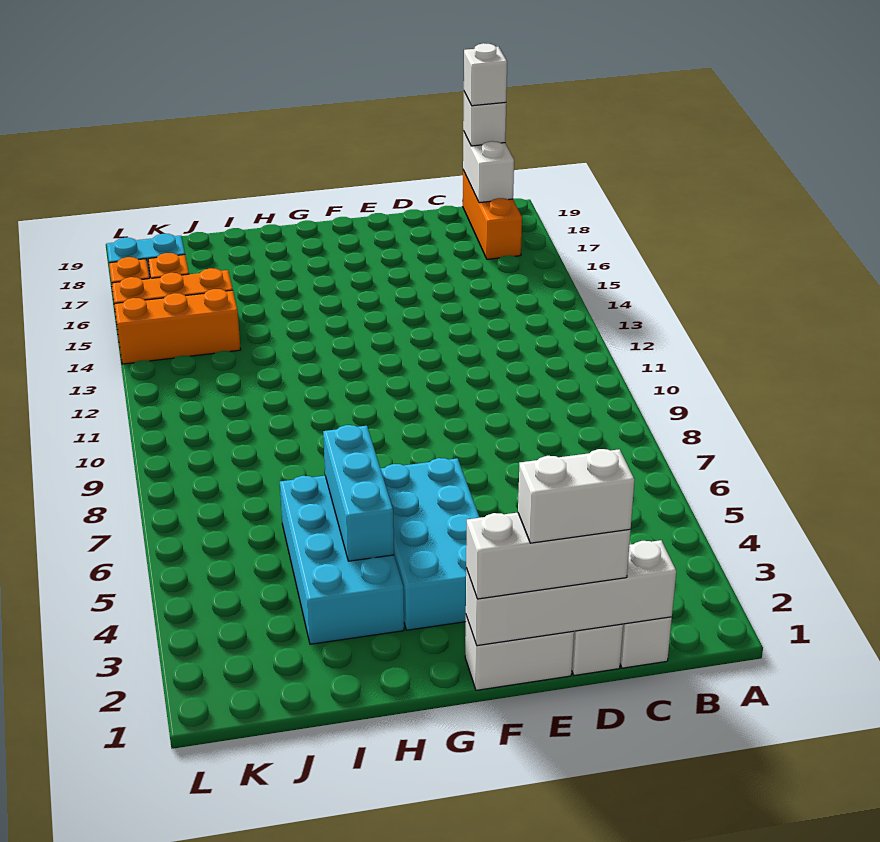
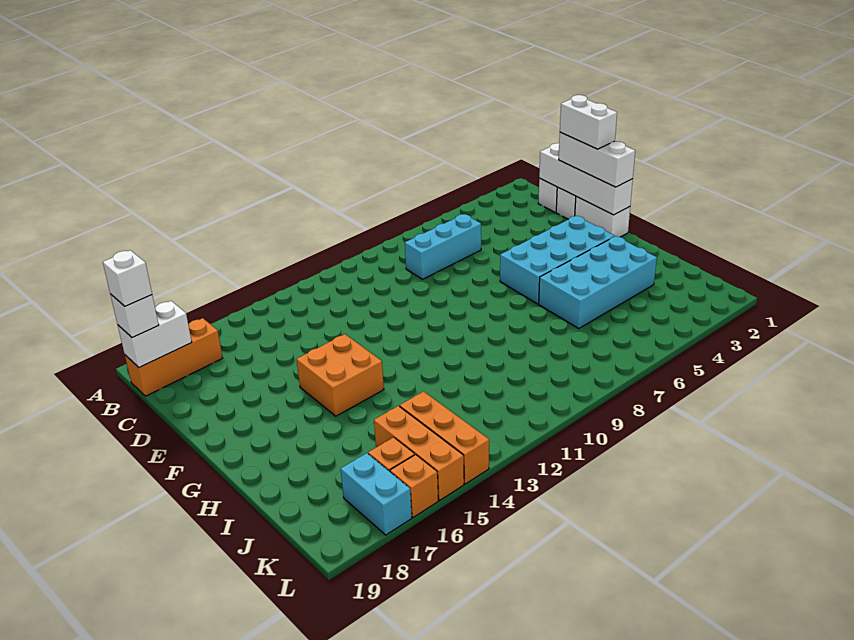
none -> orange 2x2 brick [297,334,384,416]
cyan 1x3 brick [323,425,394,561] -> cyan 1x3 brick moved to [405,214,481,279]

